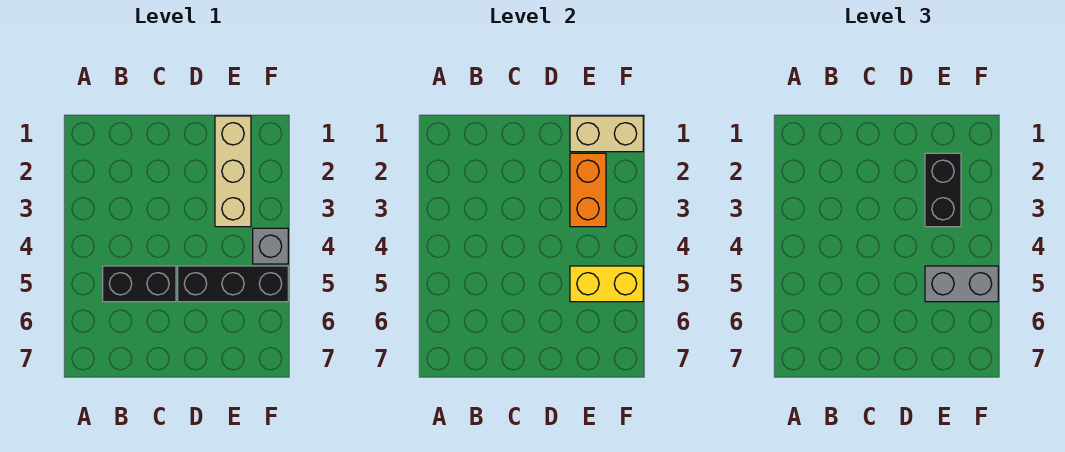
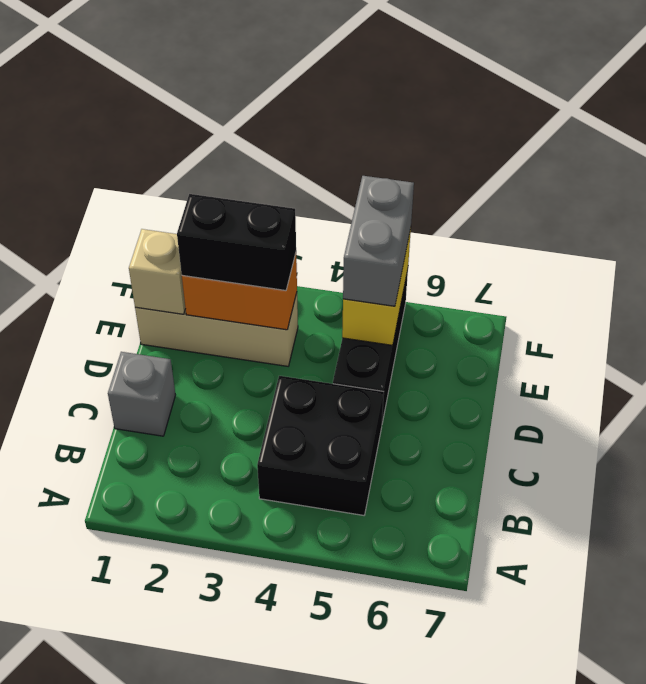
black 1x2 brick [103,266,176,302] -> black 2x2 brick [257,376,384,515]
tan 1x2 brick [570,116,643,152] -> tan 1x1 brick [129,229,186,314]
grey 1x1 brick [253,228,288,264] -> grey 1x1 brick moved to [108,352,175,436]

